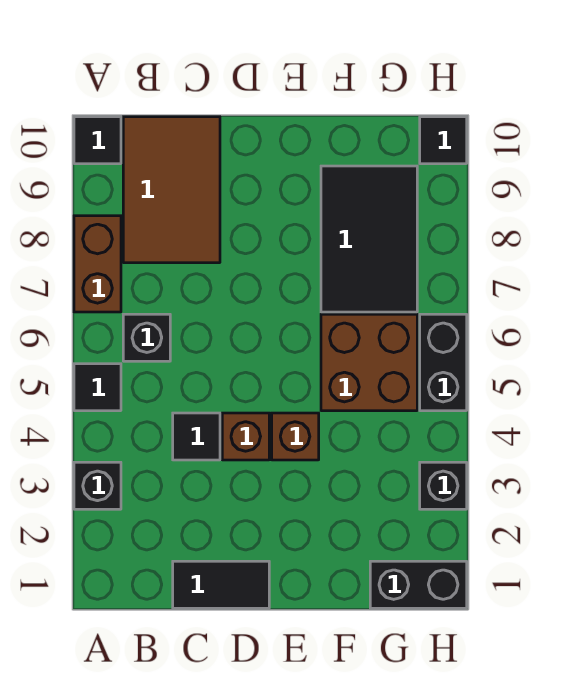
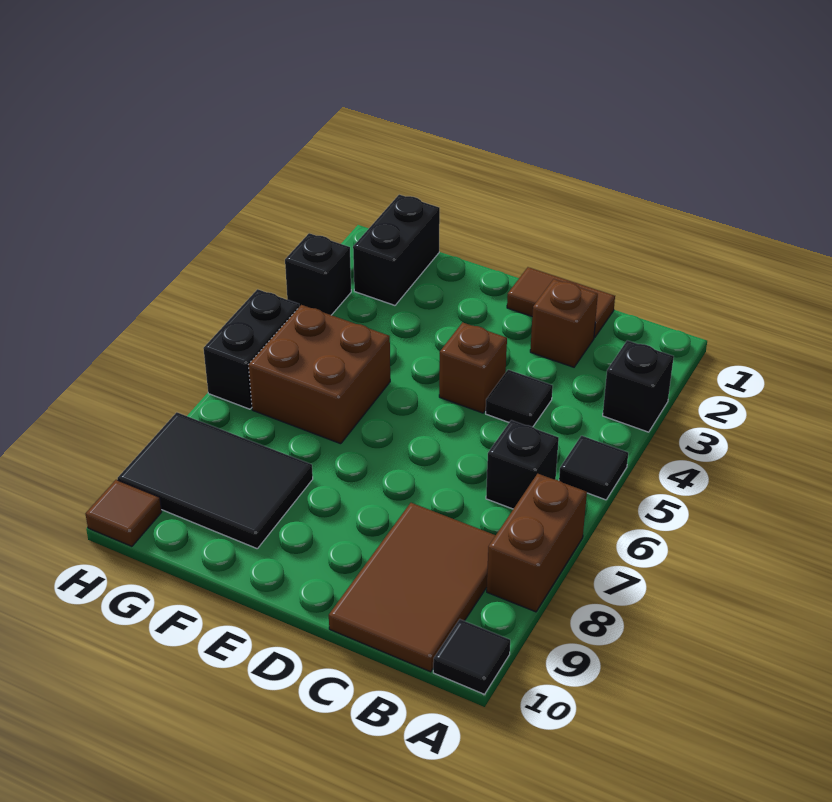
black 1x2 tile [173,561,269,608] -> brown 1x2 tile [507,267,615,338]
brown 1x1 brick [272,413,319,460] -> brown 1x1 brick moved to [530,279,598,367]
black 2x3 tile [321,166,417,312] -> black 2x3 tile turned to [118,412,313,548]
black 1x2 brick [370,561,467,608] -> black 1x2 brick turned to [353,195,440,305]
black 1x1 tile [420,117,467,164] -> brown 1x1 tile [86,480,162,546]

